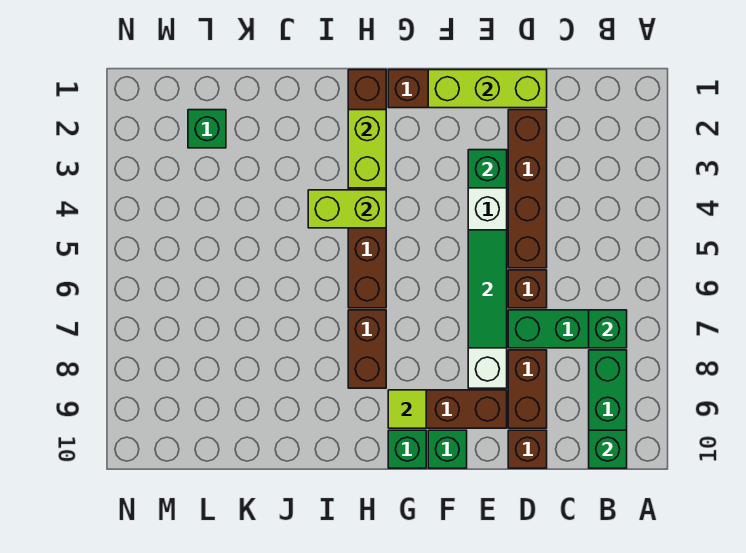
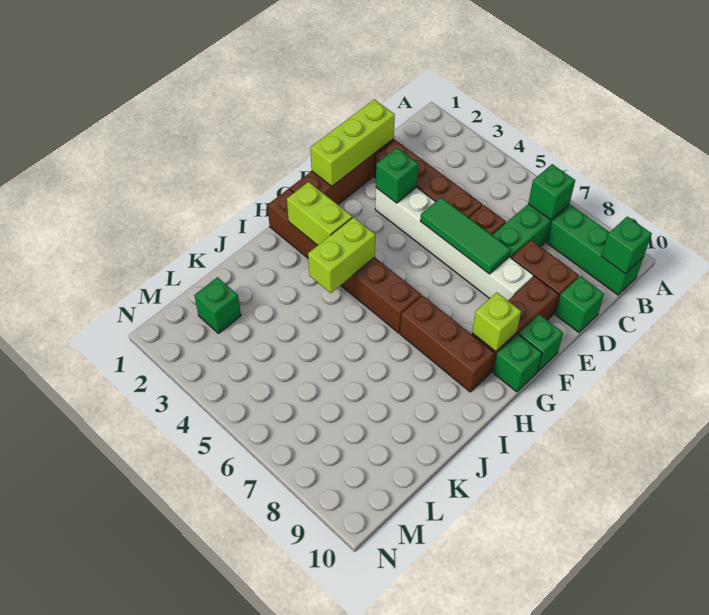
brown 1x1 brick [508,430,547,468] -> green 1x1 brick [555,276,604,332]
lime 1x1 tile [388,390,426,428] -> lime 1x1 brick [472,292,521,352]
brown 1x2 brick [348,310,386,388] -> brown 1x3 brick [400,295,495,392]

